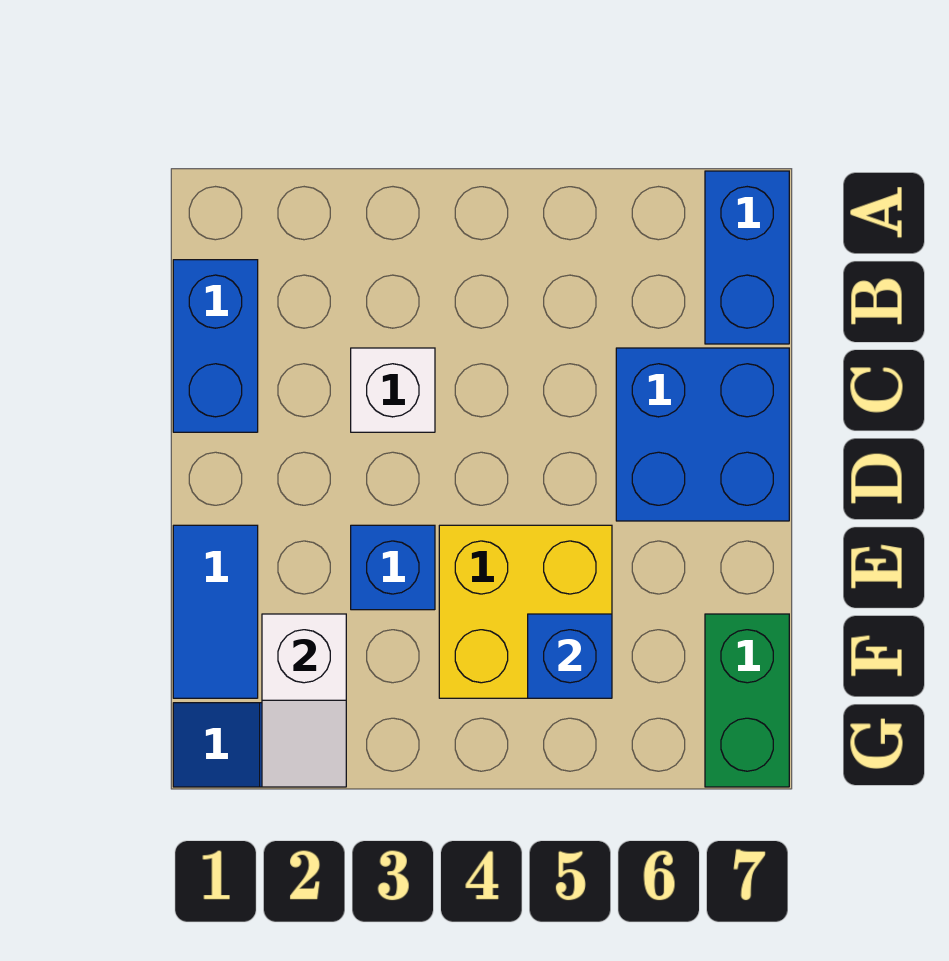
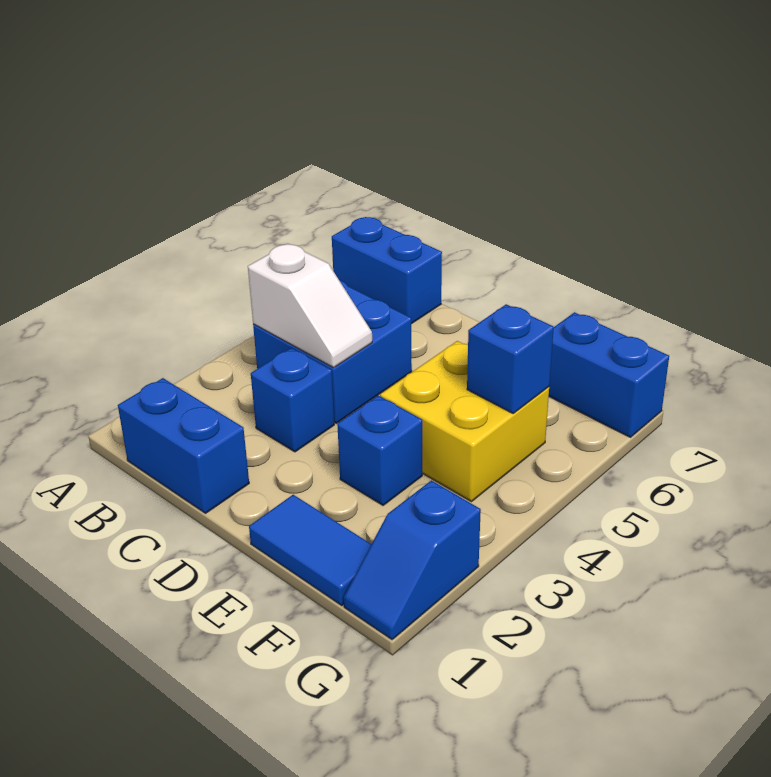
white 1x1 brick [351,348,435,432] -> blue 1x1 brick [251,348,334,452]
blue 2x2 brick [616,348,789,521] -> blue 2x2 brick moved to [253,280,412,423]
white 1x2 slope [262,614,346,787] -> white 1x2 slope moved to [248,244,372,368]
green 1x2 brick [705,614,789,787] -> blue 1x2 brick [549,312,669,437]

